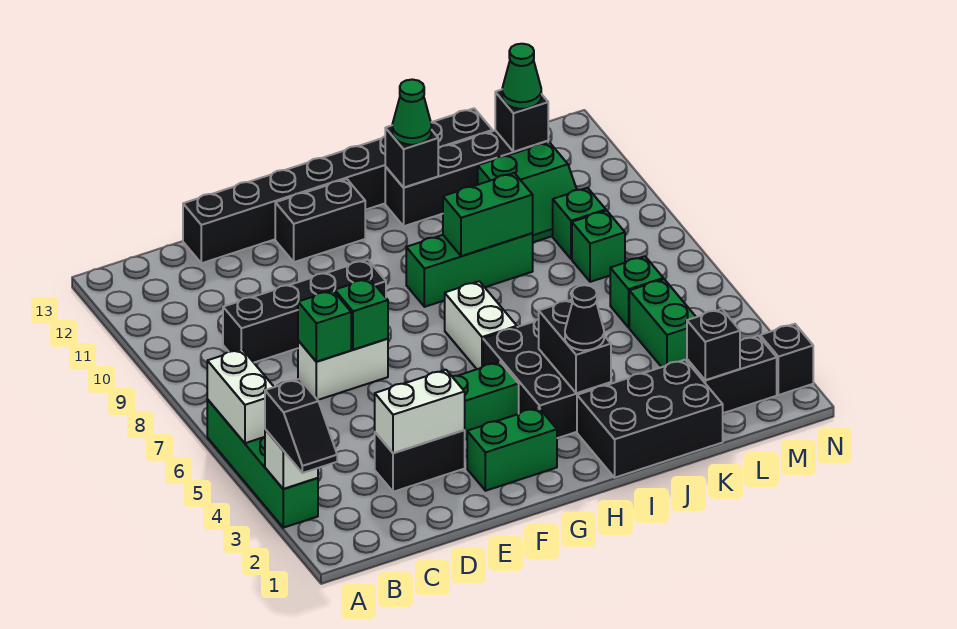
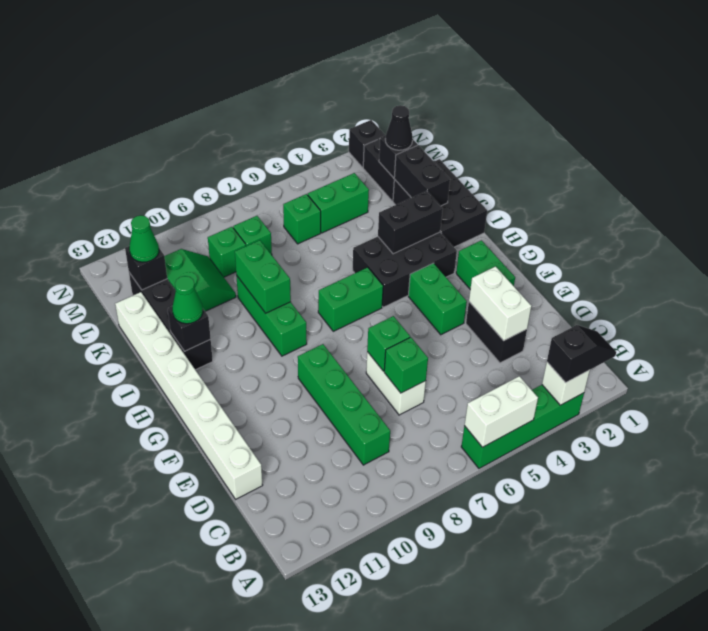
black 1x4 brick [223,260,386,363] -> green 1x4 brick [298,344,390,465]
black 1x8 brick [183,108,493,263] -> white 1x8 brick [115,292,263,499]
black 1x2 brick [275,179,365,262] -> black 1x2 brick moved to [394,145,450,206]
white 1x2 brick [445,281,517,369] -> green 1x2 brick [318,267,383,331]
black 1x1 cone [565,285,604,350] -> black 1x1 cone moved to [385,105,413,150]

